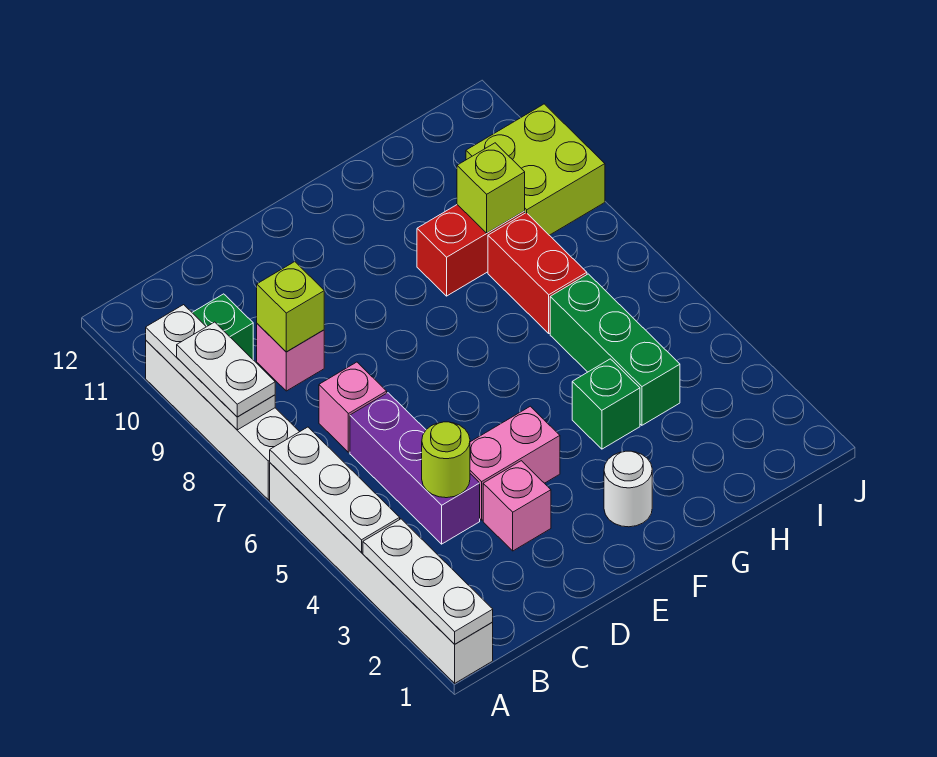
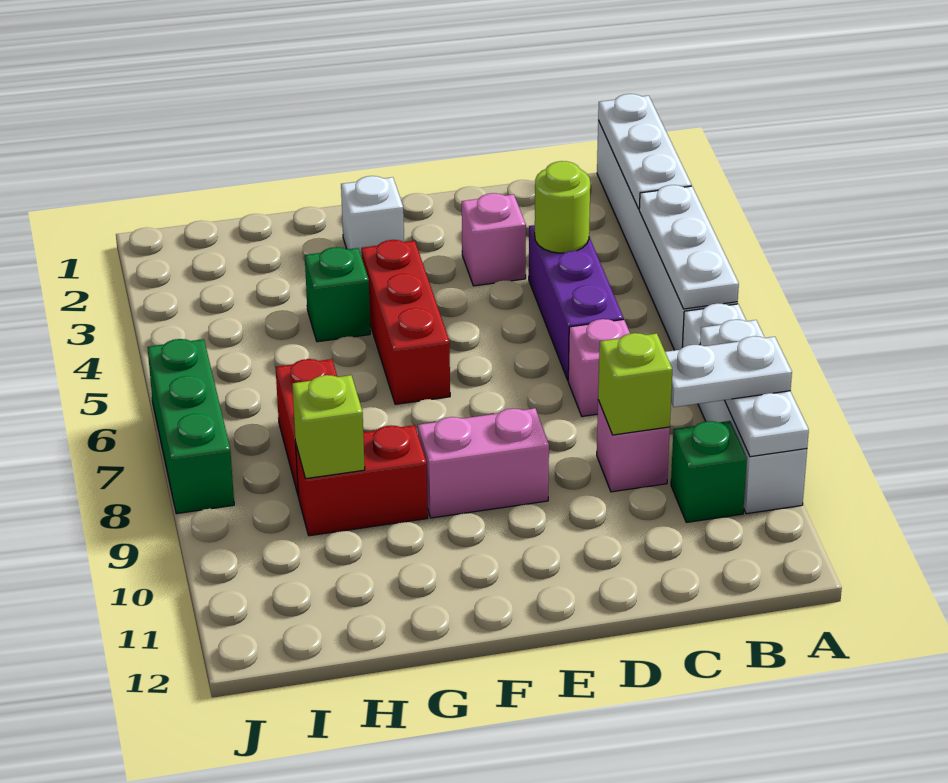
white 1x2 plate [177,322,275,417] -> white 1x2 plate turned to [665,336,792,407]
pink 1x2 brick [470,406,560,520] -> pink 1x2 brick moved to [418,408,549,518]
white 1x1 round brick [604,451,652,527] -> white 1x1 brick [341,176,404,257]
none -> red 1x3 brick [361,240,450,404]
green 1x3 brick [550,274,680,425] -> green 1x3 brick moved to [148,339,234,514]
lime 2x2 brick [466,104,605,235] -> none

